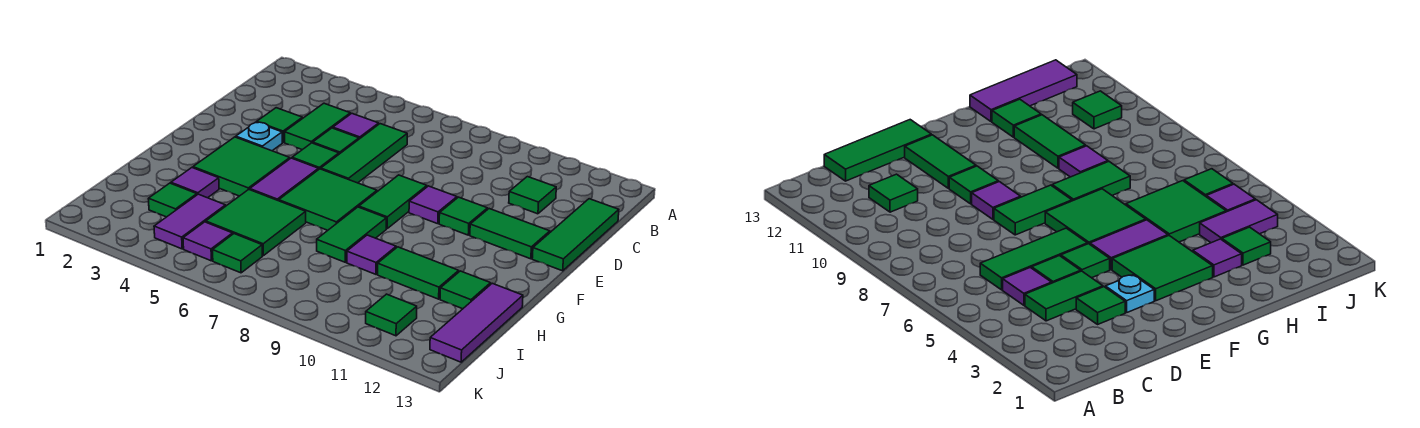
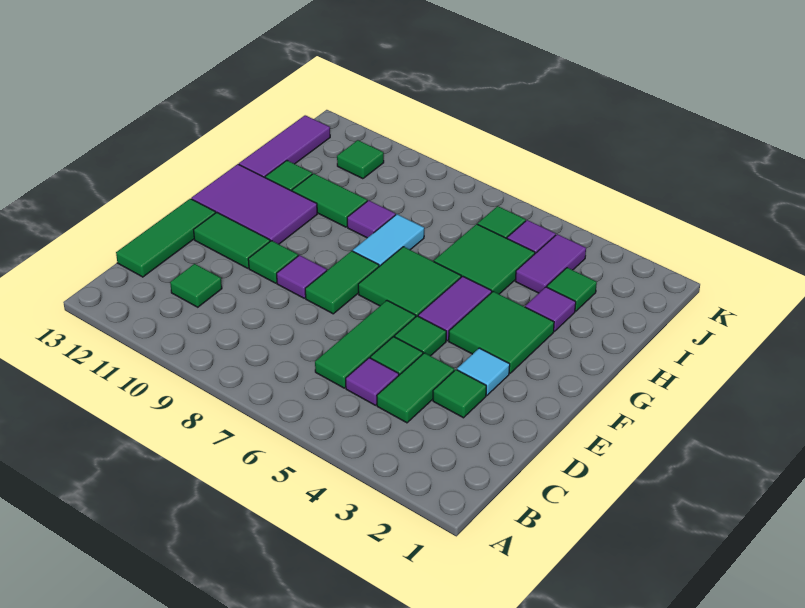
cyan 1x1 plate [236,122,282,151] -> cyan 1x1 tile [457,348,510,395]
none -> purple 2x3 tile [191,164,317,244]
green 1x2 tile [317,207,386,262] -> cyan 1x2 tile [353,214,424,266]

